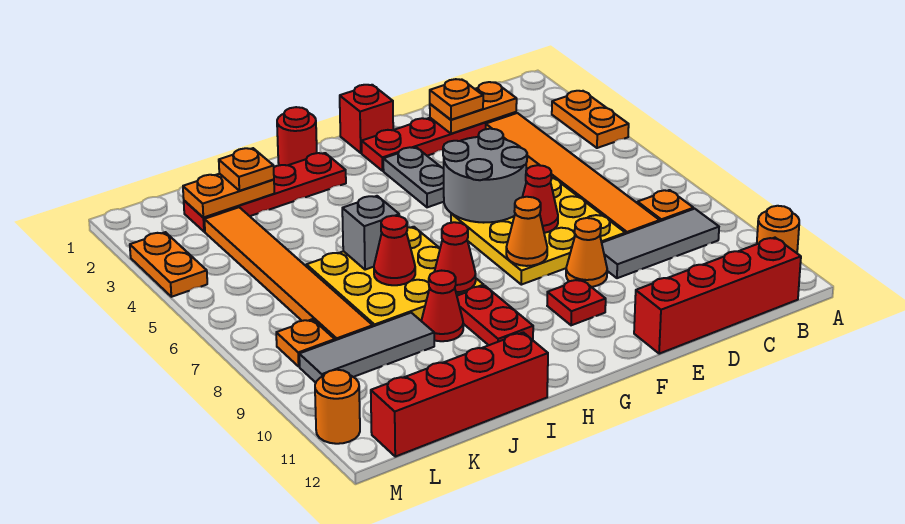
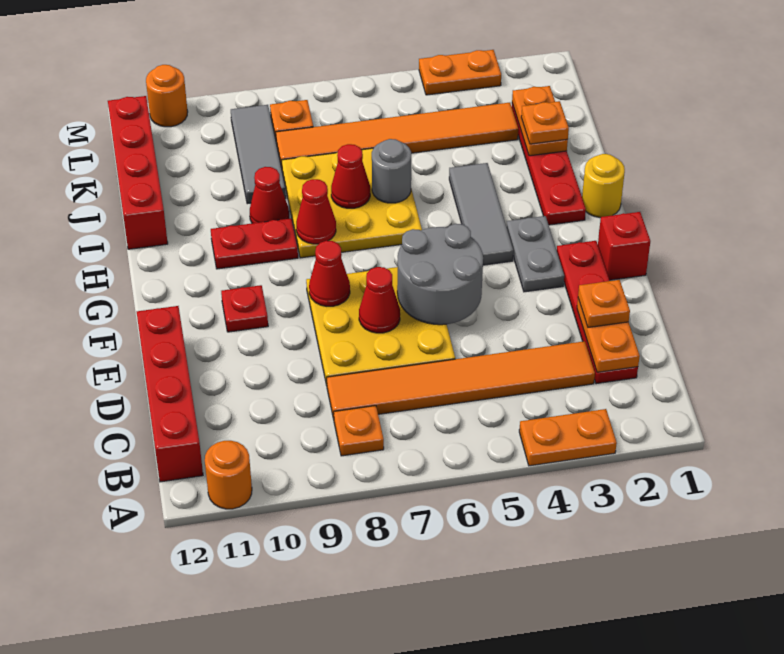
grey 1x3 tile [602,209,719,278] -> grey 1x3 tile moved to [449,163,513,265]
orange 1x1 cone [566,218,607,287] -> none
grey 1x2 plate [383,147,444,207] -> grey 1x2 plate turned to [507,216,564,292]
orange 1x1 cone [506,197,547,266] -> red 1x1 cone [309,241,350,306]
red 1x1 round brick [277,107,317,165] -> yellow 1x1 round brick [582,154,625,218]
grey 1x1 brick [342,196,399,270] -> grey 1x1 round brick [372,139,411,203]

